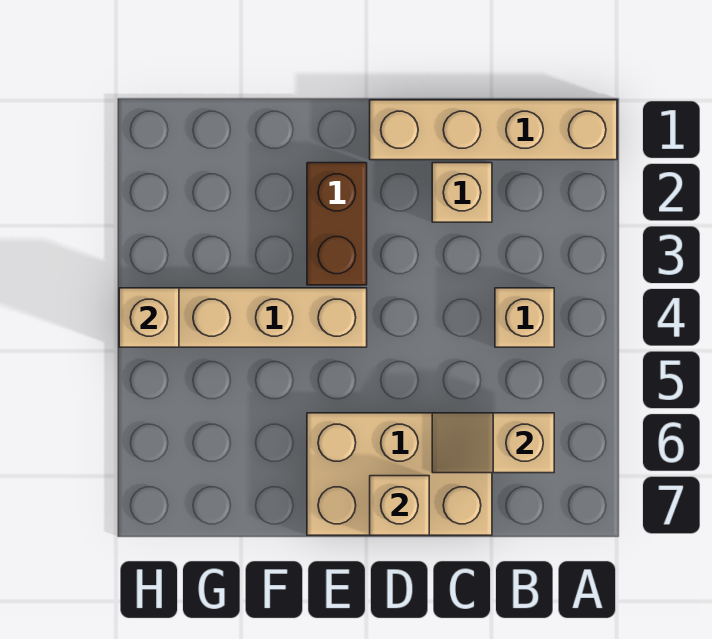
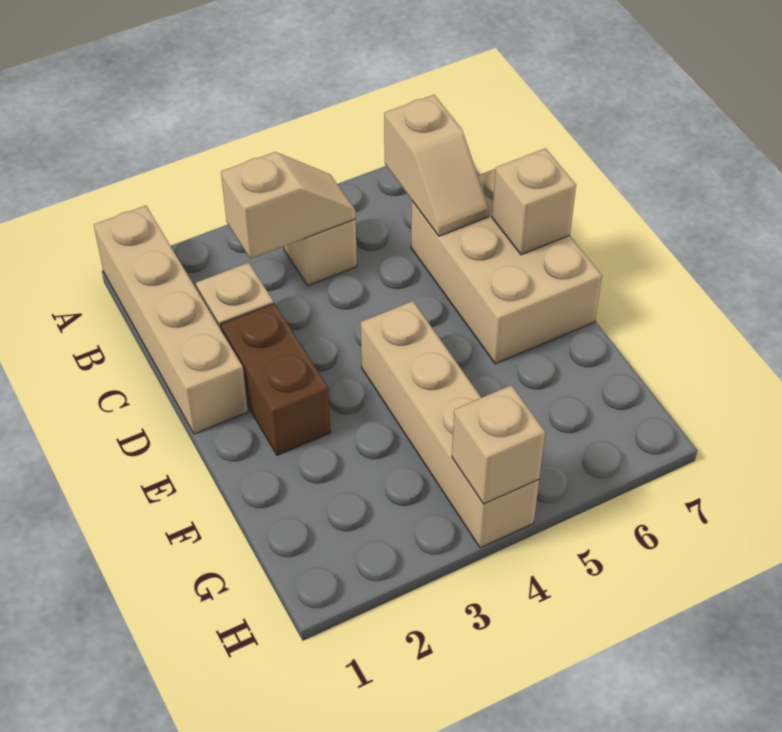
none -> tan 1x2 slope [221,152,356,259]
brown 1x2 brick [307,163,367,285] -> brown 1x2 brick turned to [221,303,331,455]

